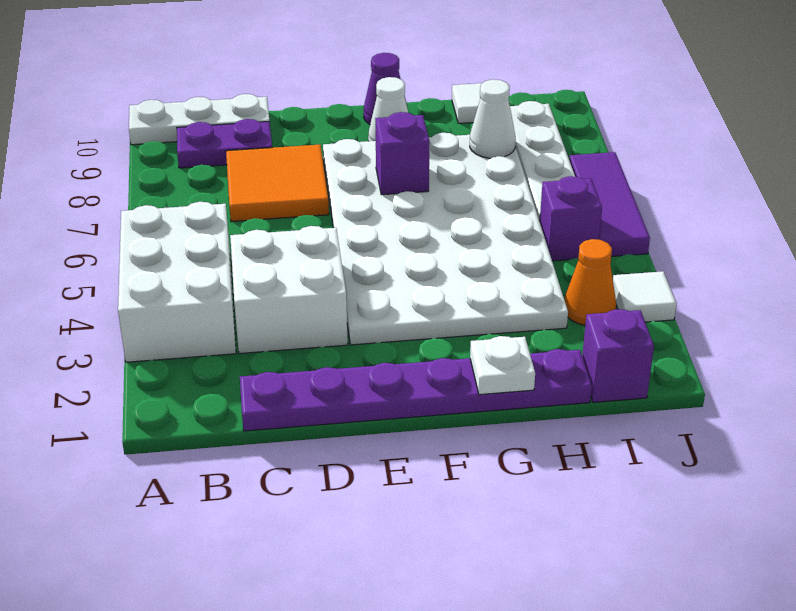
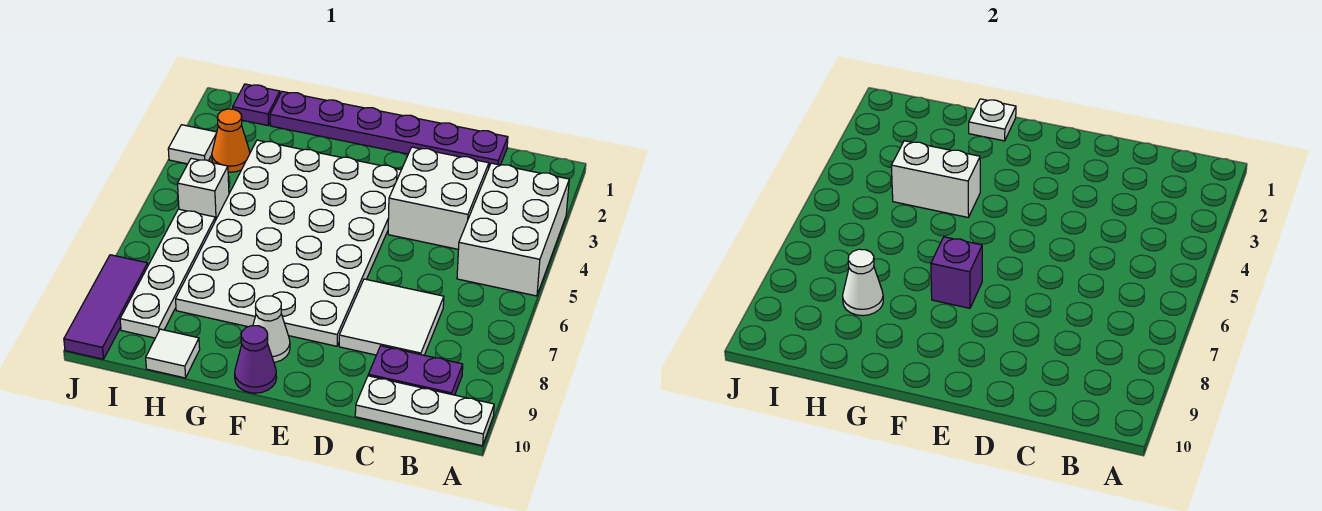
orange 2x2 tile [226,145,329,222] -> white 2x2 tile [339,279,444,355]
none -> white 1x2 brick [891,141,980,217]
purple 1x1 brick [582,309,654,402] -> purple 1x1 plate [233,84,280,125]
purple 1x1 brick [540,176,602,261] -> white 1x1 brick [178,158,229,220]
purple 1x3 tile [569,152,650,257] -> purple 1x3 tile moved to [64,255,148,359]

